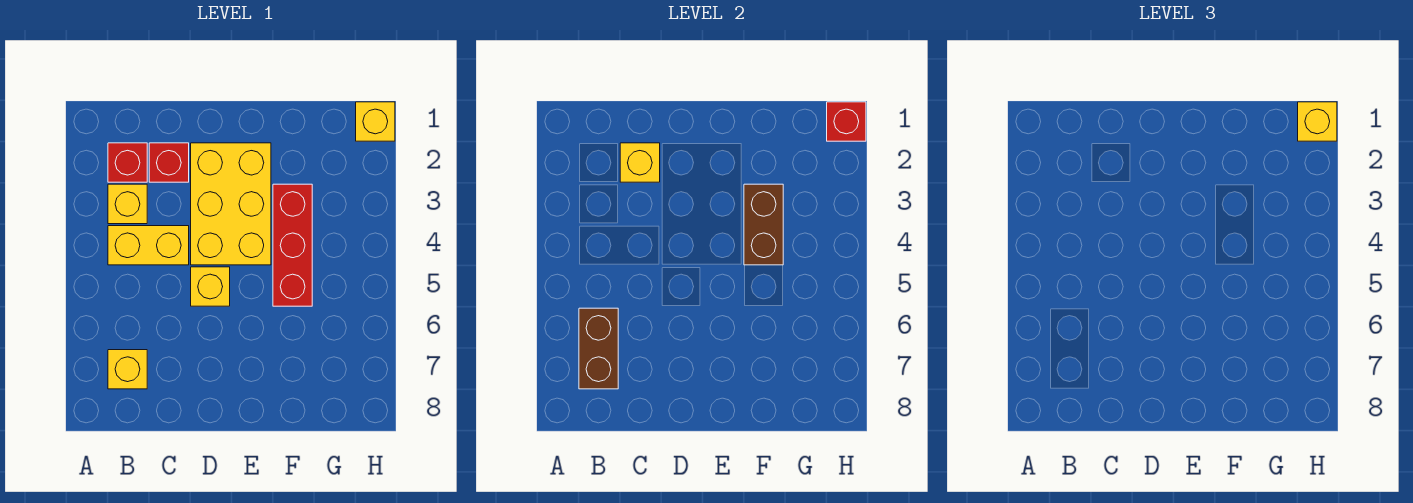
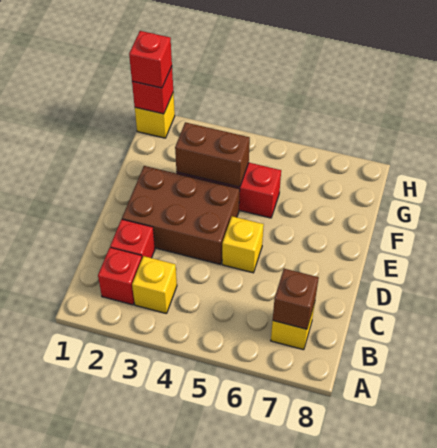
yellow 1x2 brick [108,226,189,265] -> none
brown 1x2 brick [579,308,618,389] -> brown 1x1 brick [273,269,319,329]
yellow 1x1 brick [620,143,660,182] -> none
yellow 2x3 brick [191,143,271,265] -> brown 2x3 brick [122,166,240,264]
yellow 1x1 brick [1298,102,1337,141] -> red 1x1 brick [129,31,172,88]

